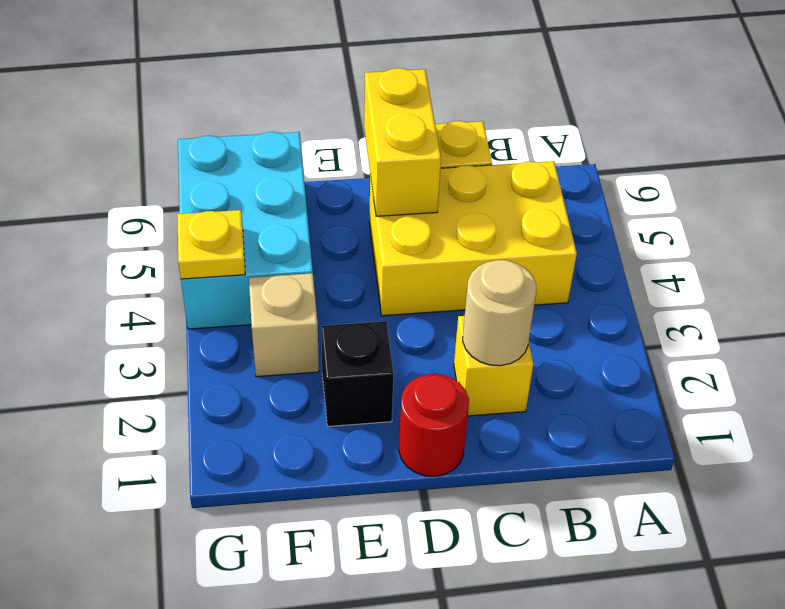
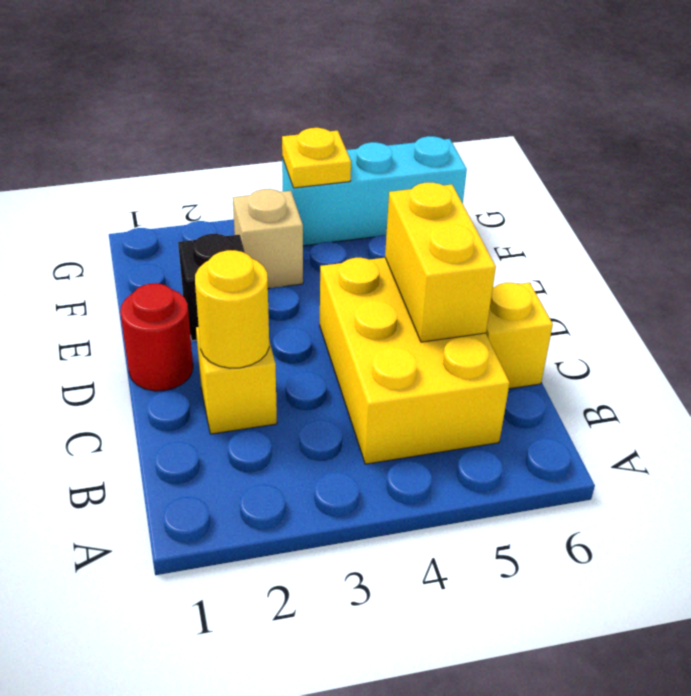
tan 1x1 round brick [463,260,536,366] -> yellow 1x1 round brick [195,250,269,368]
yellow 1x2 brick [364,68,441,216] -> yellow 1x2 brick turned to [385,183,496,342]
cyan 2x3 brick [178,132,313,329] -> cyan 1x3 brick [282,136,467,246]

